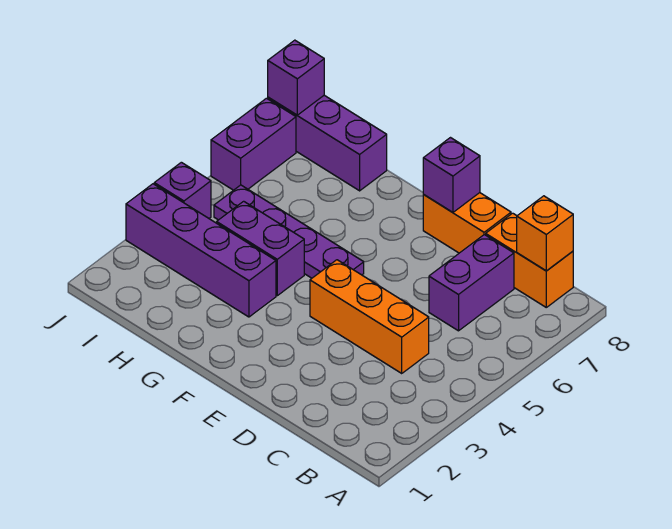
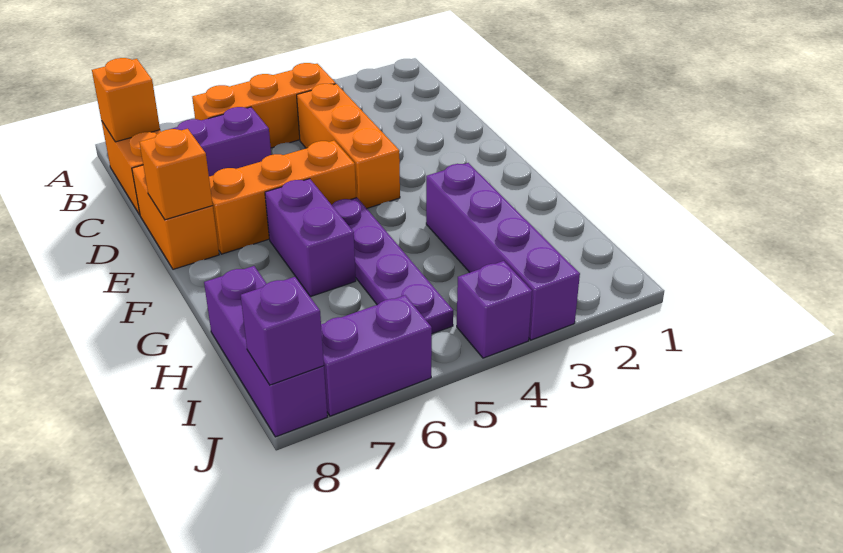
none -> orange 1x3 brick [192,63,336,148]
none -> orange 1x3 brick [209,141,356,254]
purple 1x1 brick [423,138,480,212] -> orange 1x1 brick [139,129,213,220]
purple 1x2 brick [217,201,304,296] -> purple 1x2 brick moved to [265,179,356,297]

